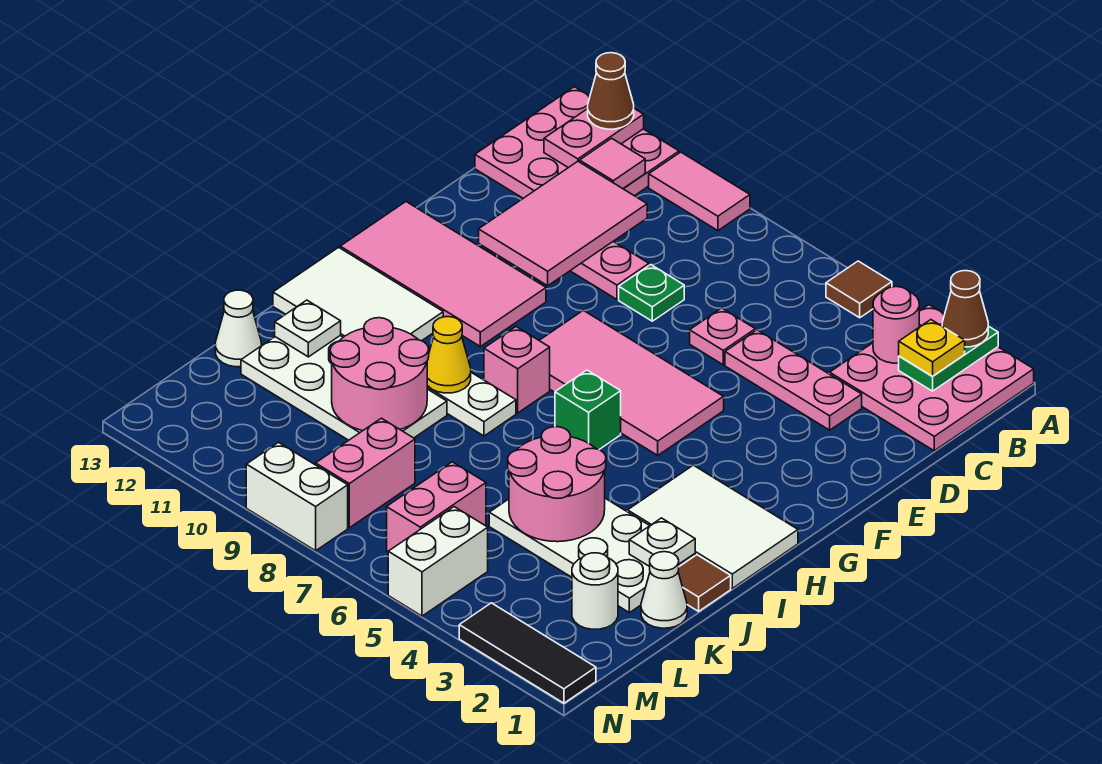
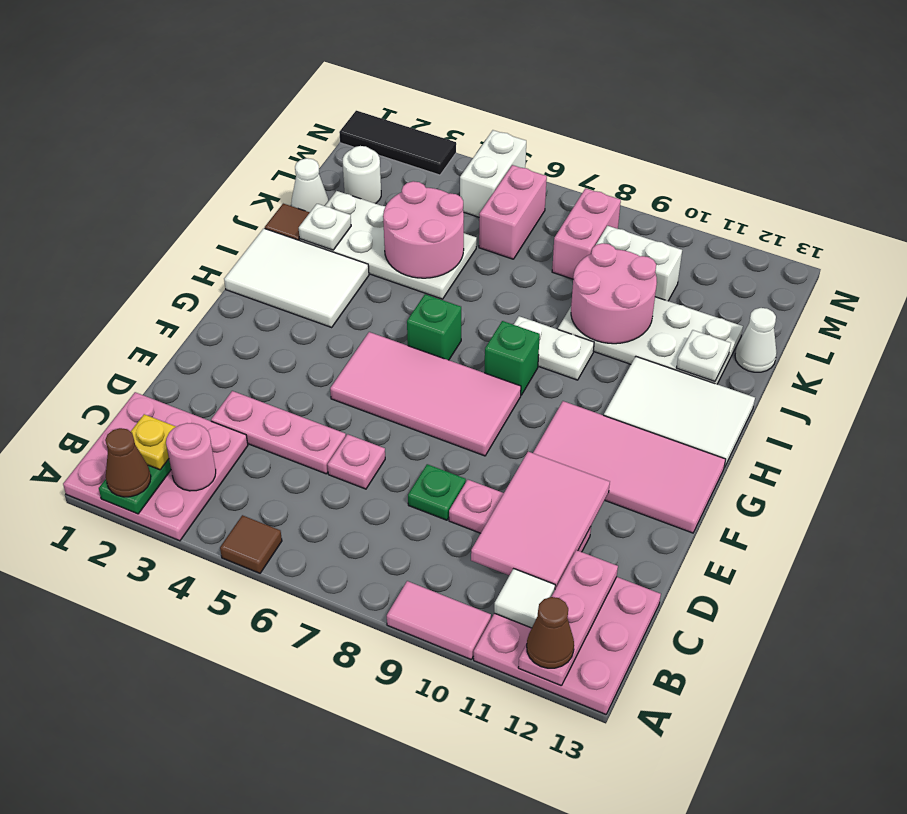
pink 1x2 plate [544,109,644,168] -> pink 1x3 plate [518,550,618,686]
pink 1x1 tile [580,138,645,189] -> white 1x1 tile [494,569,555,628]
pink 1x1 brick [484,327,550,413] -> green 1x1 brick [484,321,540,395]
yellow 1x1 cone [427,317,471,393] -> none
white 1x2 brick [246,442,348,551] -> white 1x2 brick moved to [596,226,682,301]

